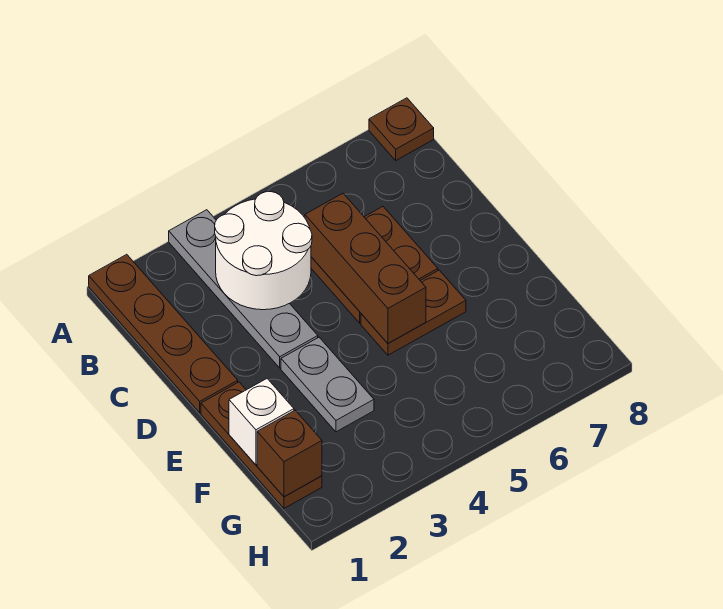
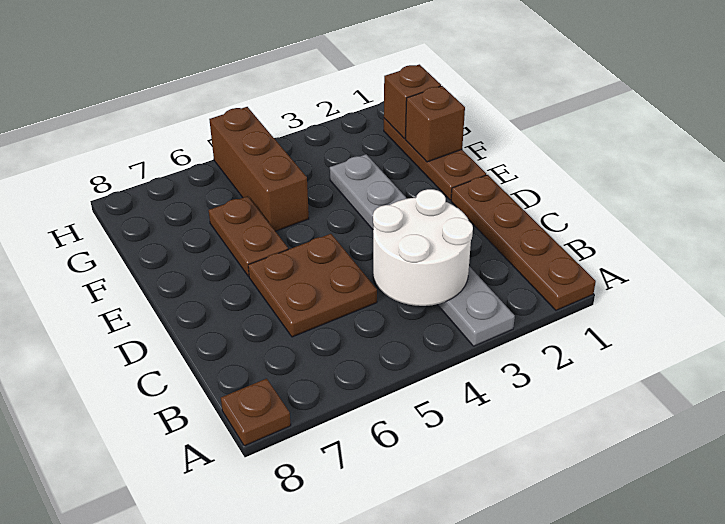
brown 1x3 brick [305,193,426,343] -> brown 1x3 brick moved to [209,107,309,231]
brown 1x2 plate [361,270,466,355] -> brown 1x2 plate turned to [209,196,288,277]
white 1x1 brick [229,379,294,465] -> brown 1x1 brick [405,86,465,162]

